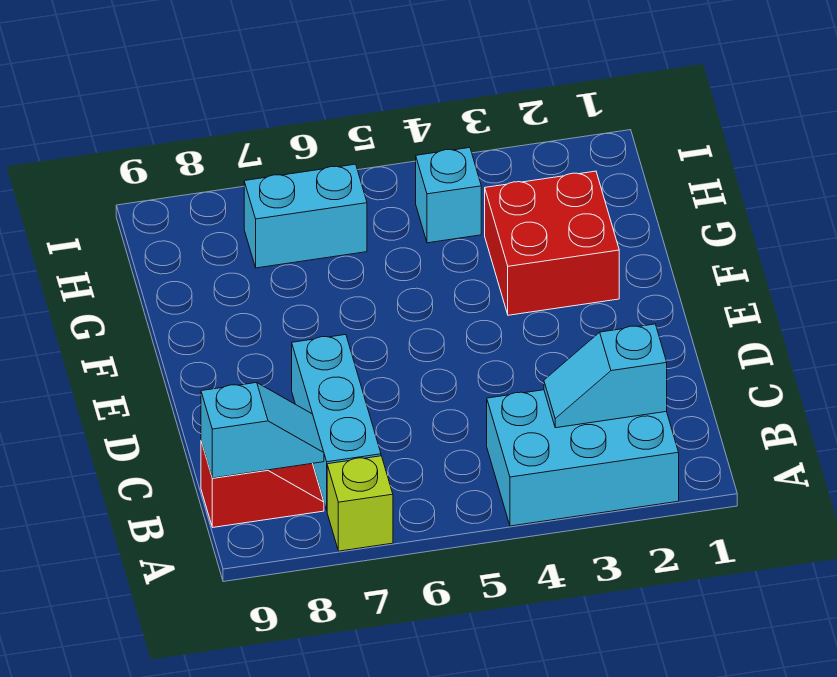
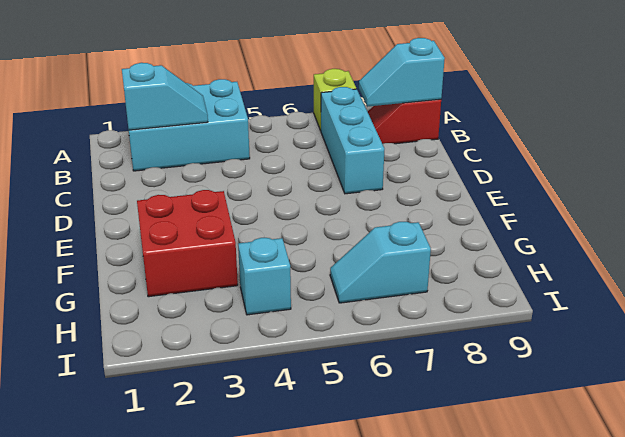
cyan 1x2 brick [244,164,367,268] -> cyan 1x2 slope [330,222,431,303]

